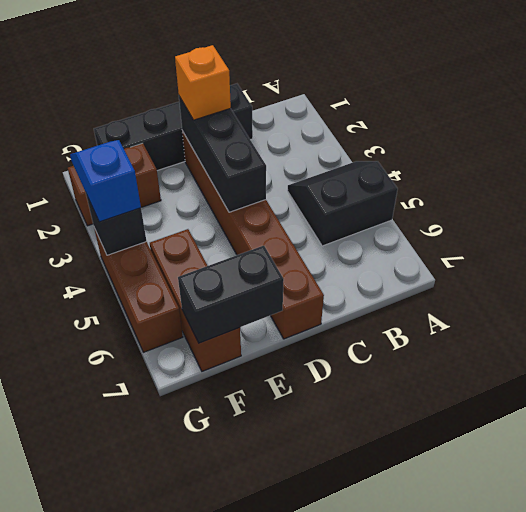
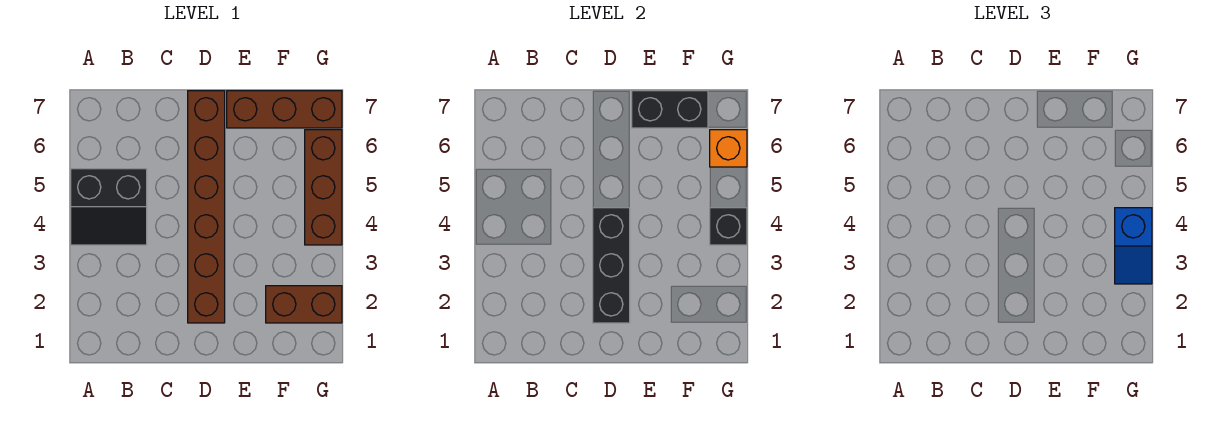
black 1x4 brick [94,84,253,171] -> none
orange 1x1 brick [175,45,231,120] -> orange 1x1 brick moved to [710,130,747,167]
brown 1x3 brick [150,229,241,371] -> brown 1x3 brick turned to [227,91,342,128]

